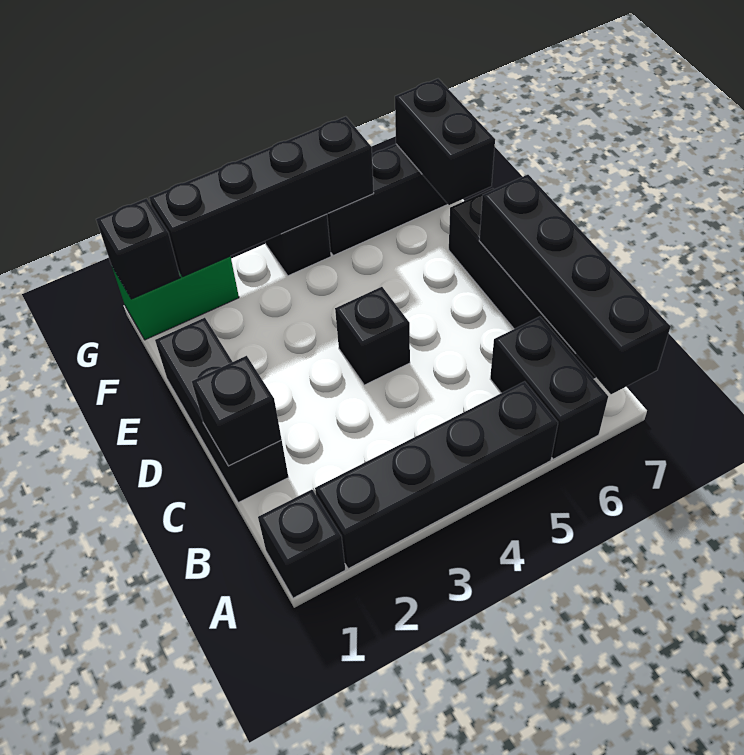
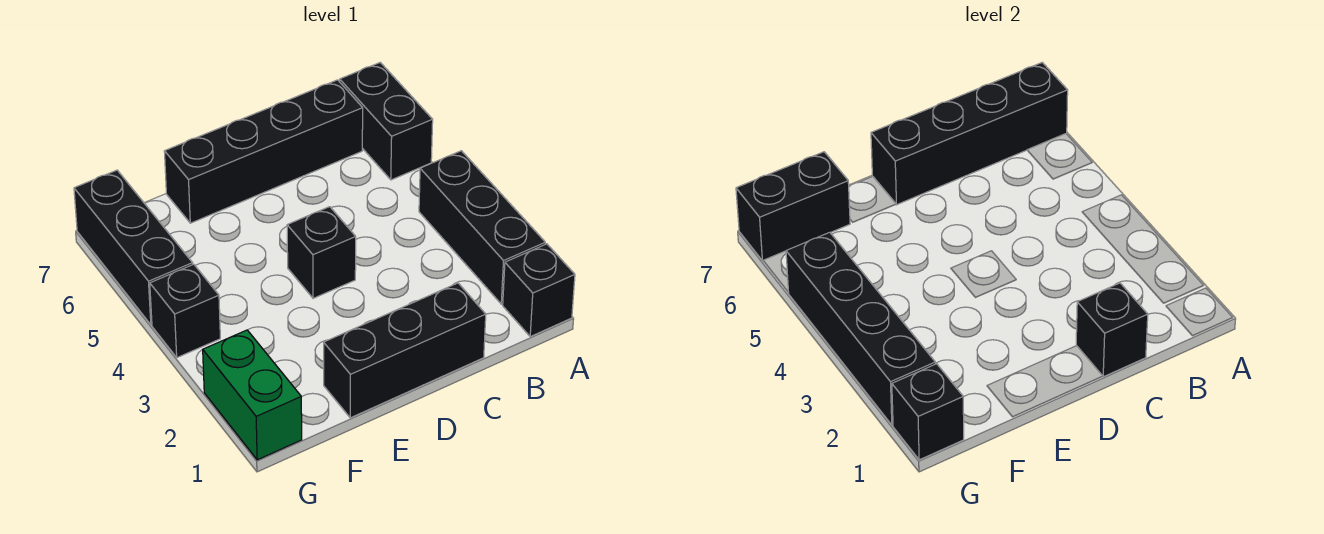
black 1x4 brick [315,381,558,569] -> black 1x3 brick [419,151,545,304]
black 1x2 brick [490,317,608,459] -> black 1x2 brick turned to [340,63,433,180]

